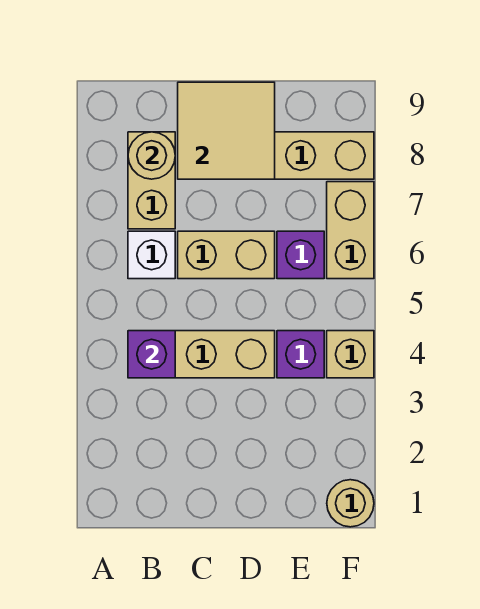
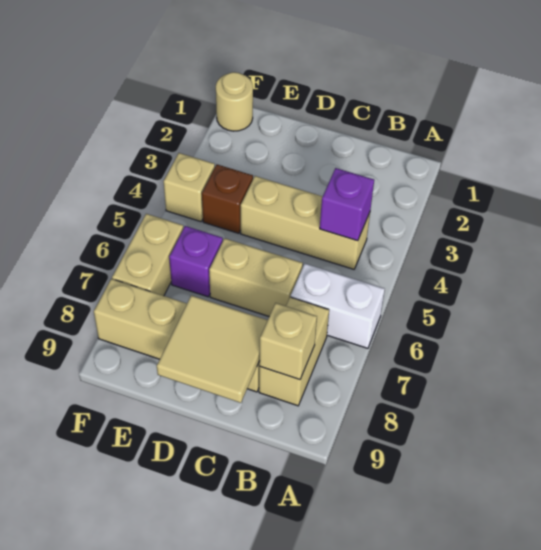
white 1x1 brick [128,231,175,279] -> white 1x2 brick [291,264,385,348]
tan 1x1 round brick [128,132,175,179] -> tan 1x1 brick [259,303,317,380]
purple 1x1 brick [277,331,324,378] -> brown 1x1 brick [202,164,253,233]

